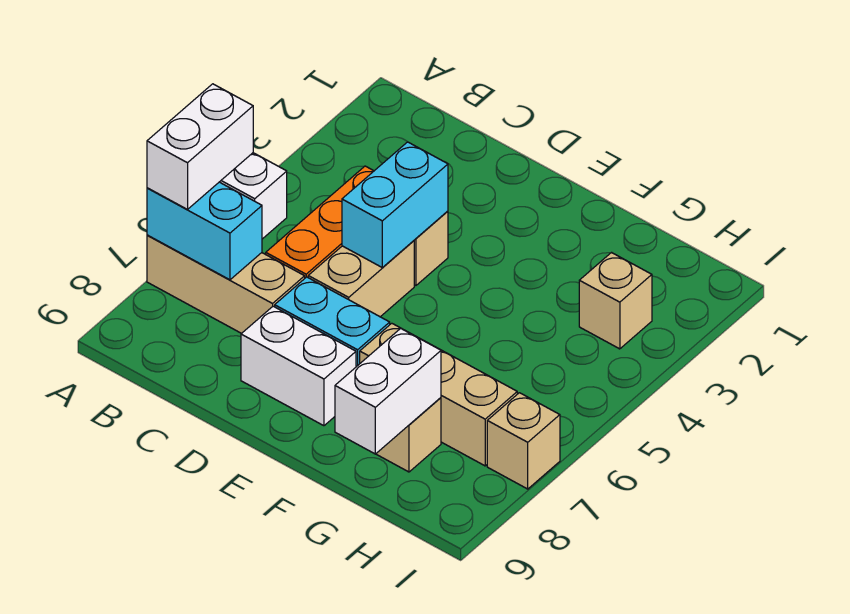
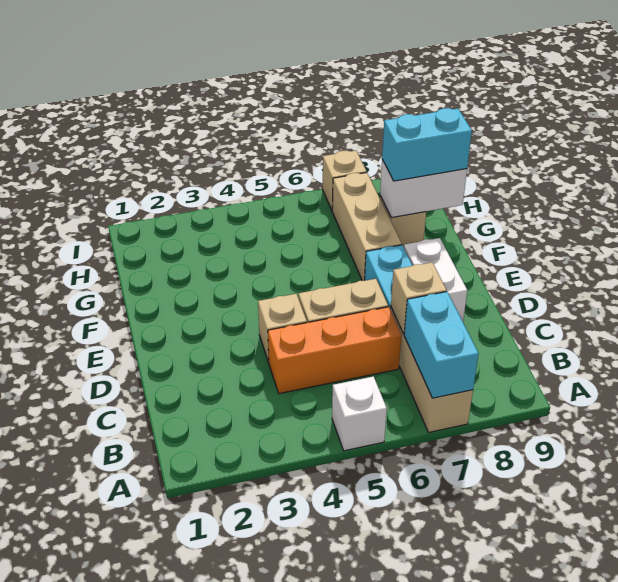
white 1x2 brick [147,84,253,209] -> none
cyan 1x2 brick [342,142,448,267] -> cyan 1x2 brick moved to [382,108,472,181]
tan 1x1 brick [579,253,652,349] -> tan 1x1 brick moved to [391,262,447,334]

